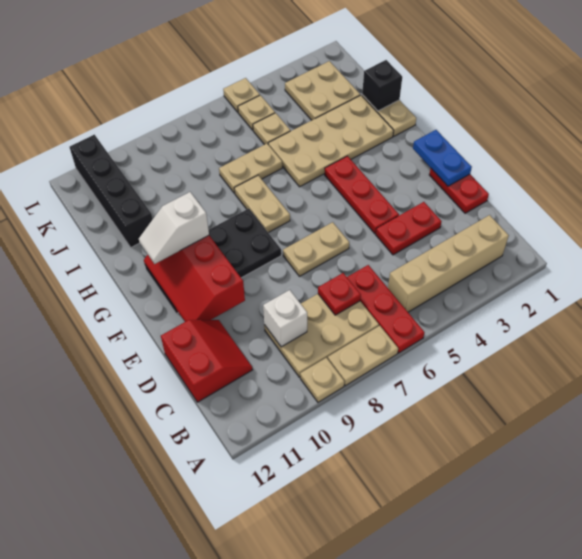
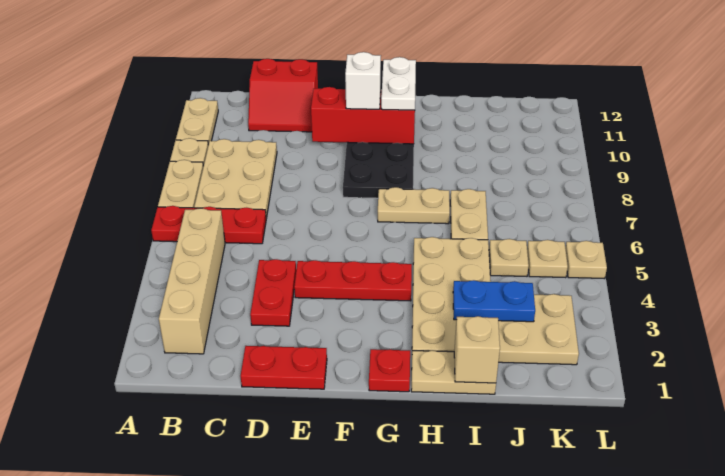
red 1x1 plate [318,273,361,315] -> red 1x1 plate moved to [369,349,410,392]
white 1x1 brick [263,290,307,347] -> white 1x1 brick moved to [345,52,381,109]
blue 1x2 plate [413,130,472,186] -> blue 1x2 plate moved to [453,280,535,322]
tan 1x2 plate [283,222,349,276] -> tan 1x2 plate moved to [176,98,218,145]
white 1x2 slope [139,192,209,264] -> white 1x2 plate [381,57,416,110]
black 1x1 brick [362,60,402,111] -> tan 1x1 brick [454,316,500,383]
black 1x4 brick [70,135,153,247] -> none

